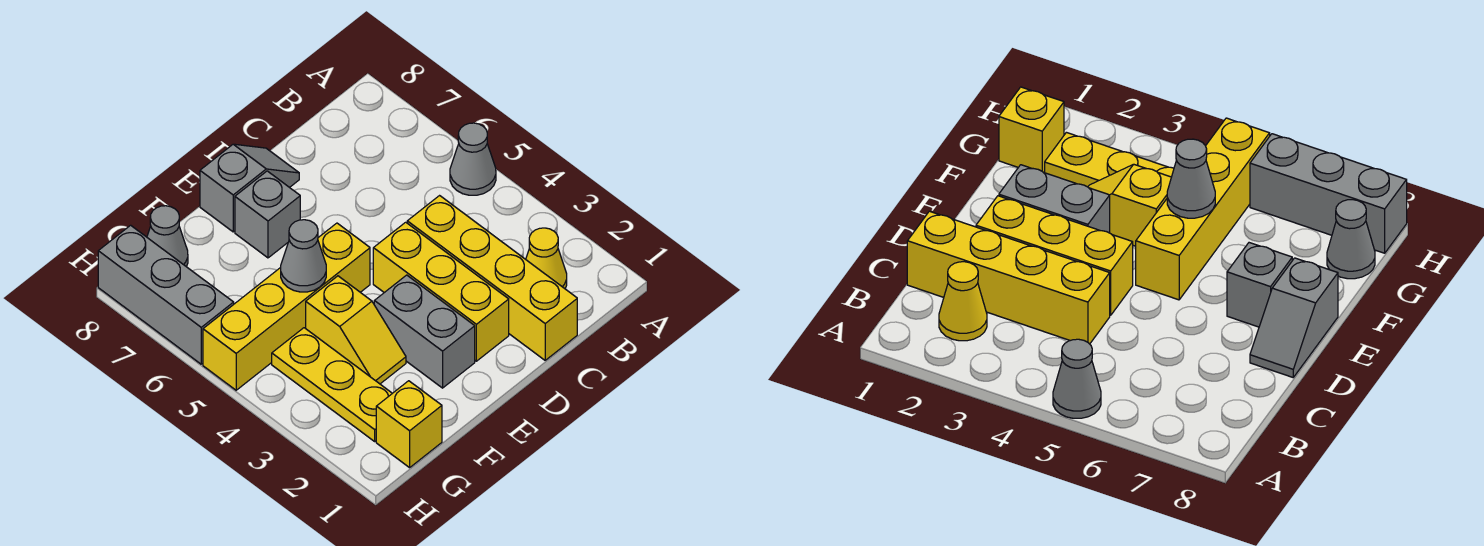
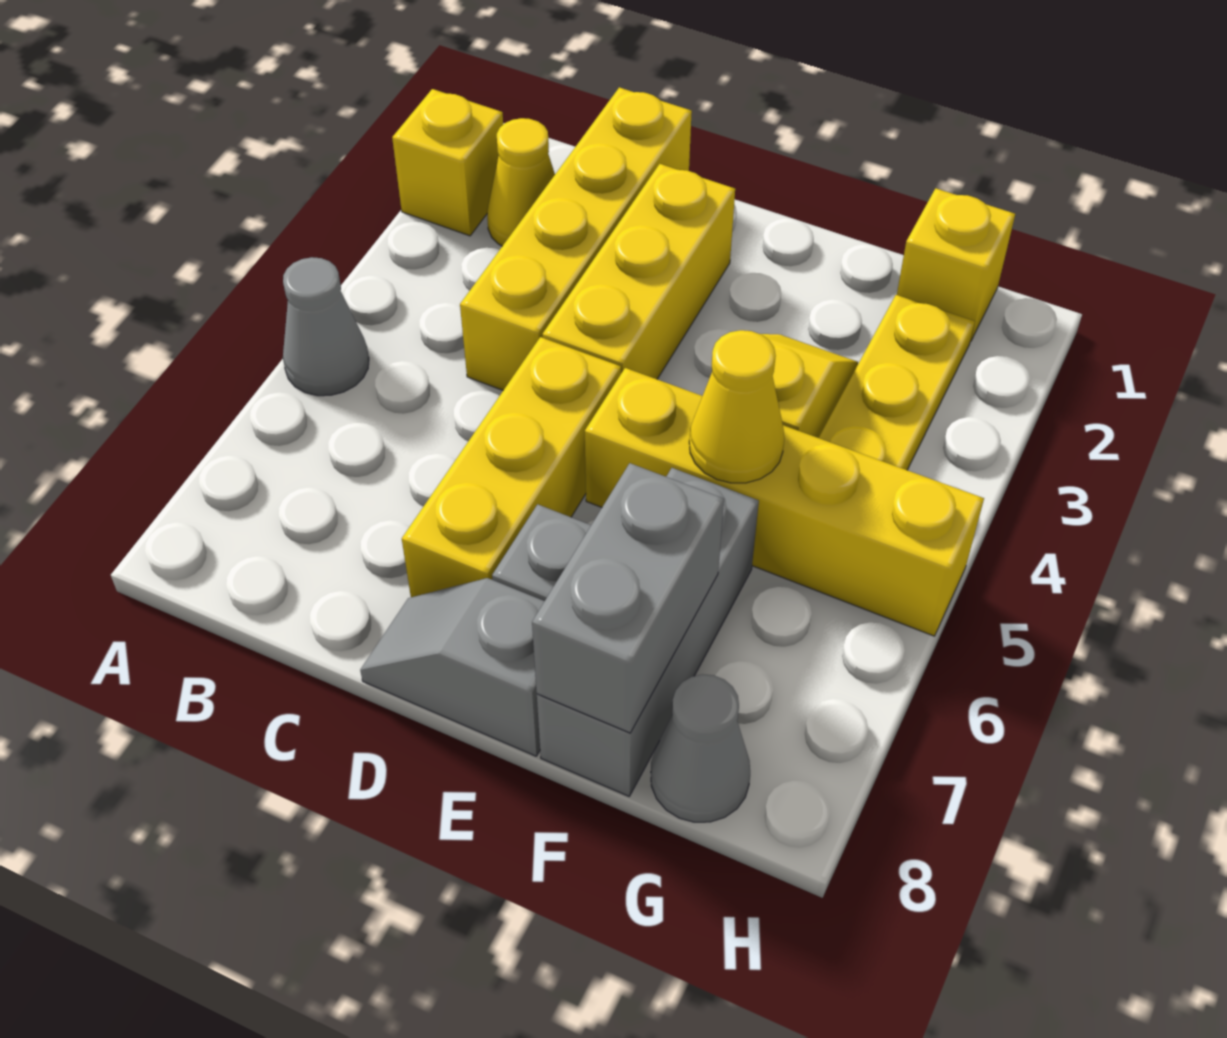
none -> yellow 1x1 brick [392,89,503,236]
none -> yellow 1x3 brick [402,337,621,597]
grey 1x2 brick [374,275,475,388] -> grey 1x2 brick moved to [532,463,724,733]
grey 1x1 cone [281,220,326,292] -> yellow 1x1 cone [689,330,784,483]
grey 1x3 brick [98,225,234,364] -> grey 1x3 brick moved to [537,468,759,796]

